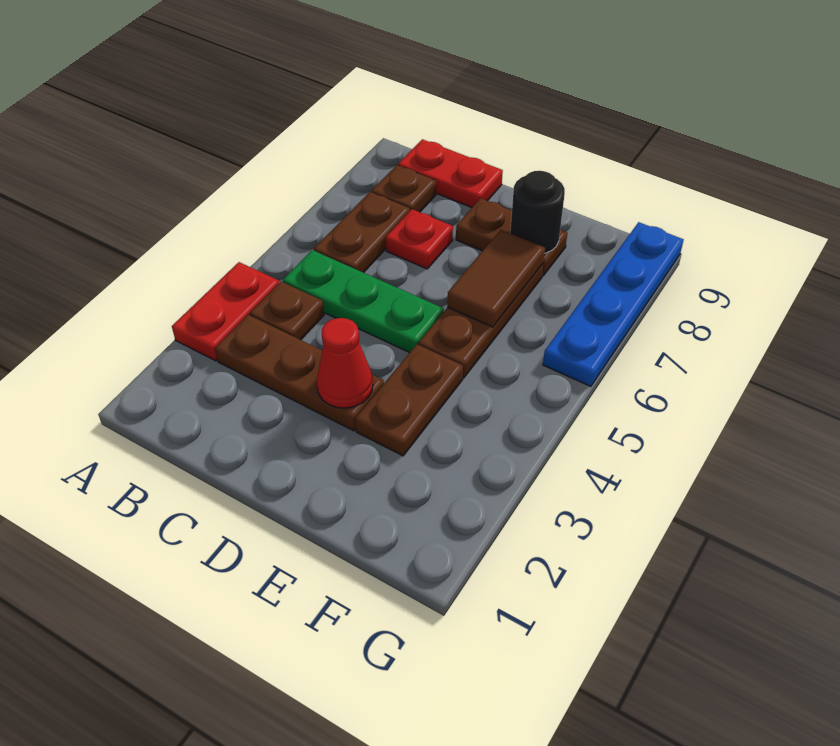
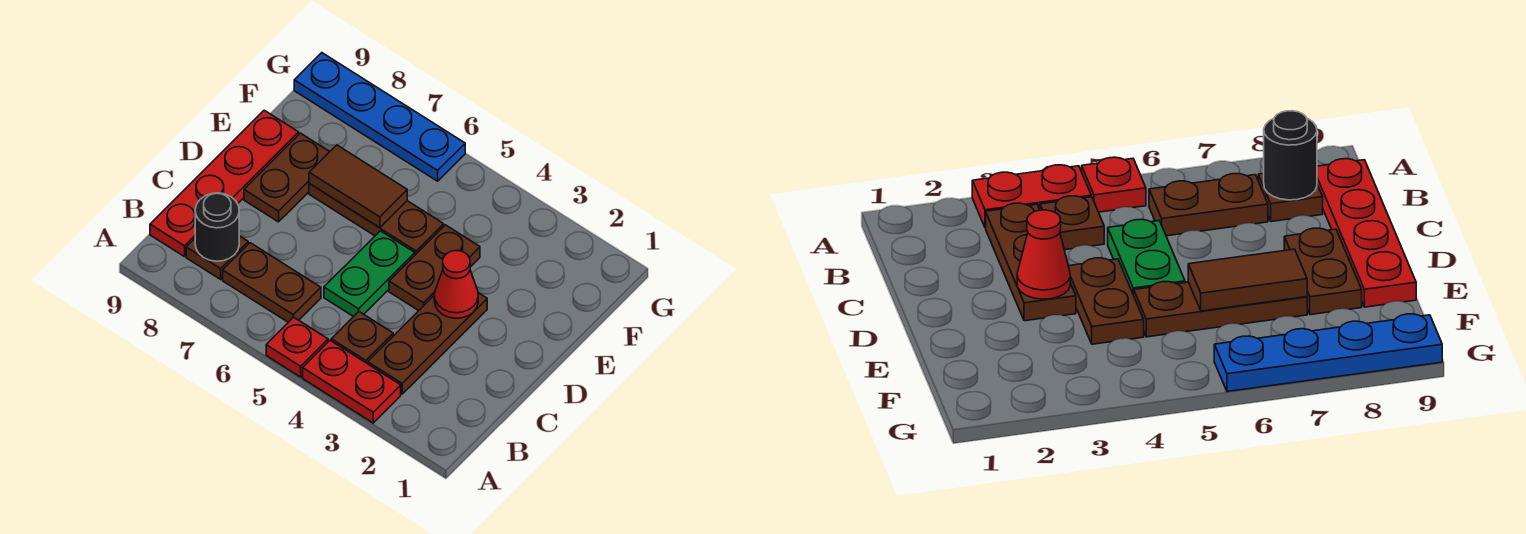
green 1x3 plate [283,250,444,353] -> green 1x2 plate [324,231,415,317]
red 1x2 plate [398,139,503,208] -> red 1x4 plate [150,110,299,257]
red 1x1 plate [386,209,453,269] -> red 1x1 plate moved to [266,317,328,377]
brown 1x2 plate [355,344,463,456] -> brown 1x2 plate turned to [389,225,480,311]
black 1x1 round brick [510,171,565,253] -> black 1x1 round brick moved to [195,193,239,261]

